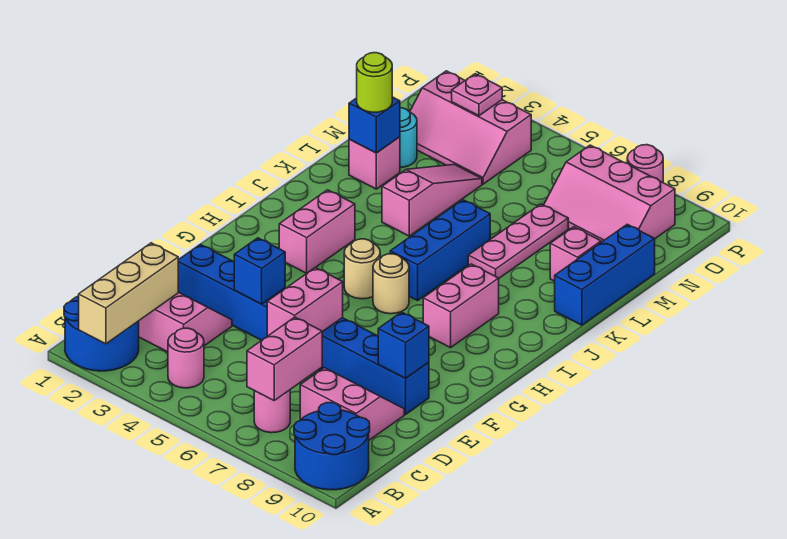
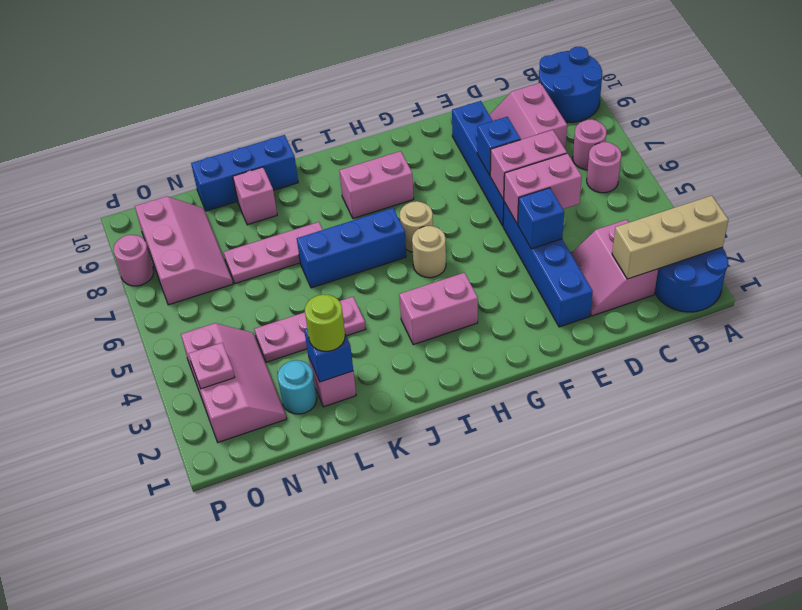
pink 1x1 round brick [168,328,204,388] -> pink 1x1 round brick moved to [587,142,621,193]
pink 1x2 brick [247,317,322,400] -> pink 1x2 brick moved to [504,153,582,224]
blue 1x1 brick [378,312,429,378] -> blue 1x1 brick moved to [477,117,521,175]
pink 1x3 slope [382,164,482,236] -> pink 1x3 plate [254,297,366,362]

